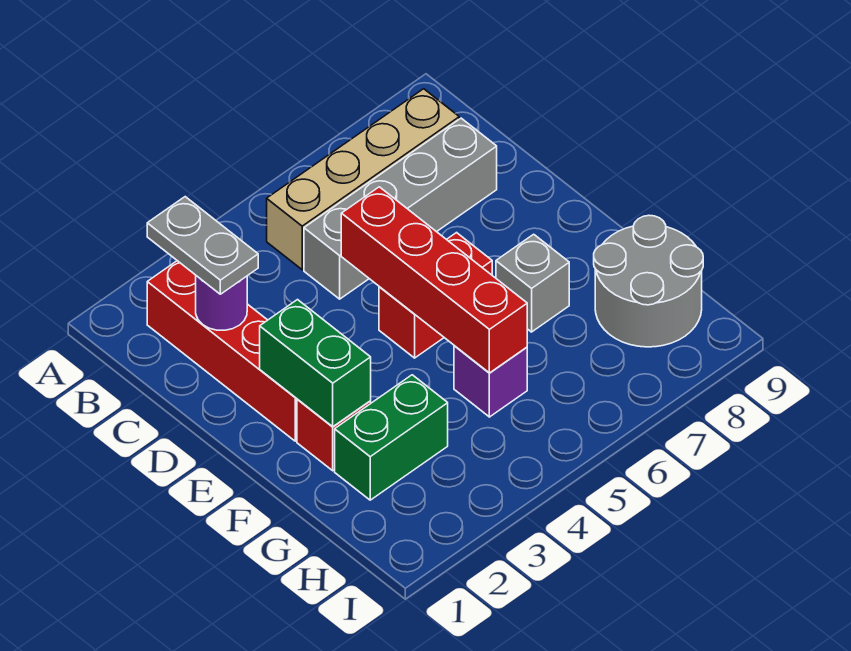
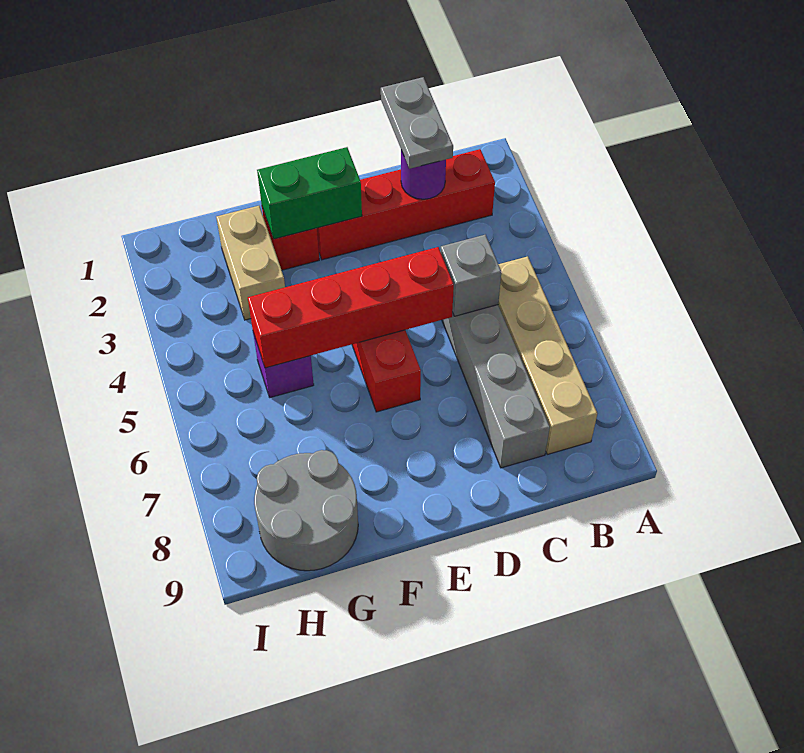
grey 1x2 plate [147,197,258,294] -> grey 1x2 plate turned to [381,77,453,169]
grey 1x1 brick [496,234,569,332] -> grey 1x1 brick moved to [441,235,501,316]
green 1x2 brick [335,375,448,500] -> tan 1x2 brick [216,206,285,320]

